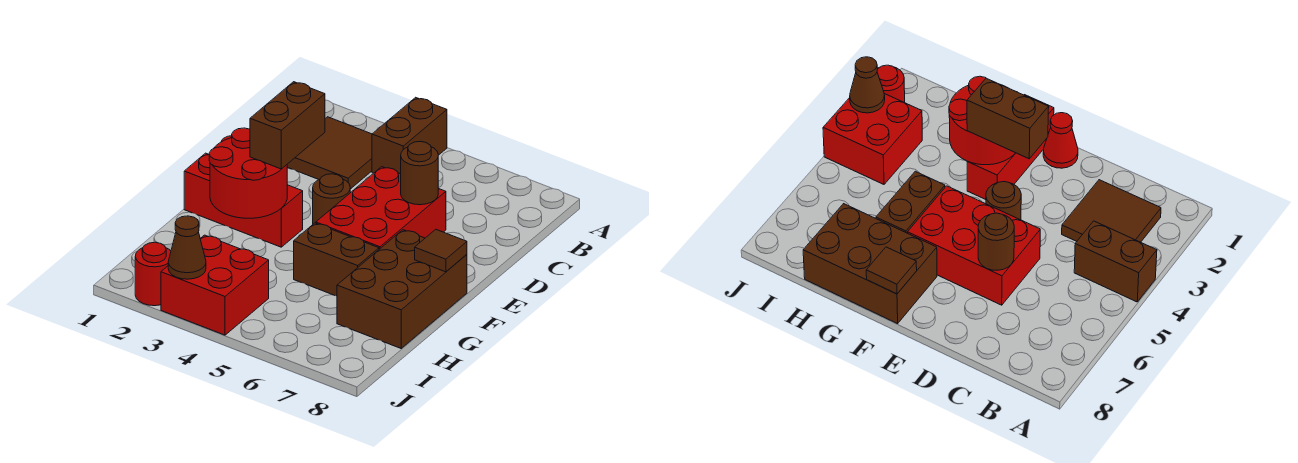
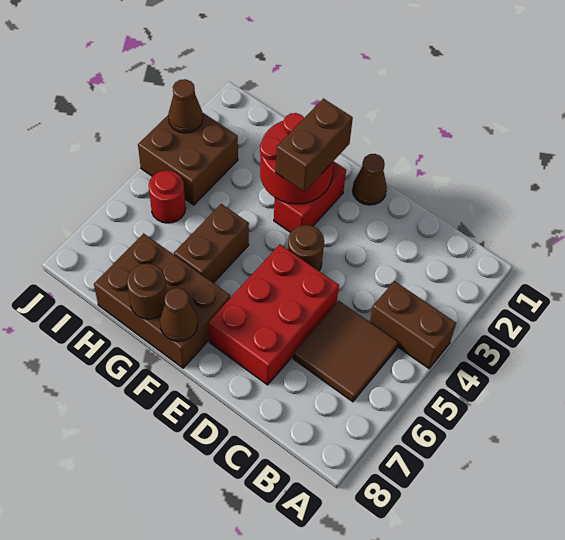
brown 2x2 tile [287,117,372,189] -> brown 2x2 tile moved to [293,301,398,402]
red 2x3 brick [316,167,446,249] -> red 2x3 brick turned to [208,244,339,385]
brown 1x1 round brick [401,141,438,205] -> brown 1x1 round brick moved to [127,264,167,319]
red 1x1 cone [1043,113,1078,168] -> brown 1x1 cone [352,154,387,205]
brown 1x2 brick [250,82,325,169] -> brown 1x2 brick turned to [276,98,353,192]
red 1x3 brick [184,153,303,247] -> red 1x2 brick [274,161,346,232]
brown 1x1 tile [415,230,467,272] -> brown 1x1 cone [160,288,198,341]
red 2x2 brick [161,235,269,335] -> brown 2x2 brick [138,112,238,205]
red 1x1 round brick [135,242,171,306] -> red 1x1 round brick moved to [149,170,186,223]

